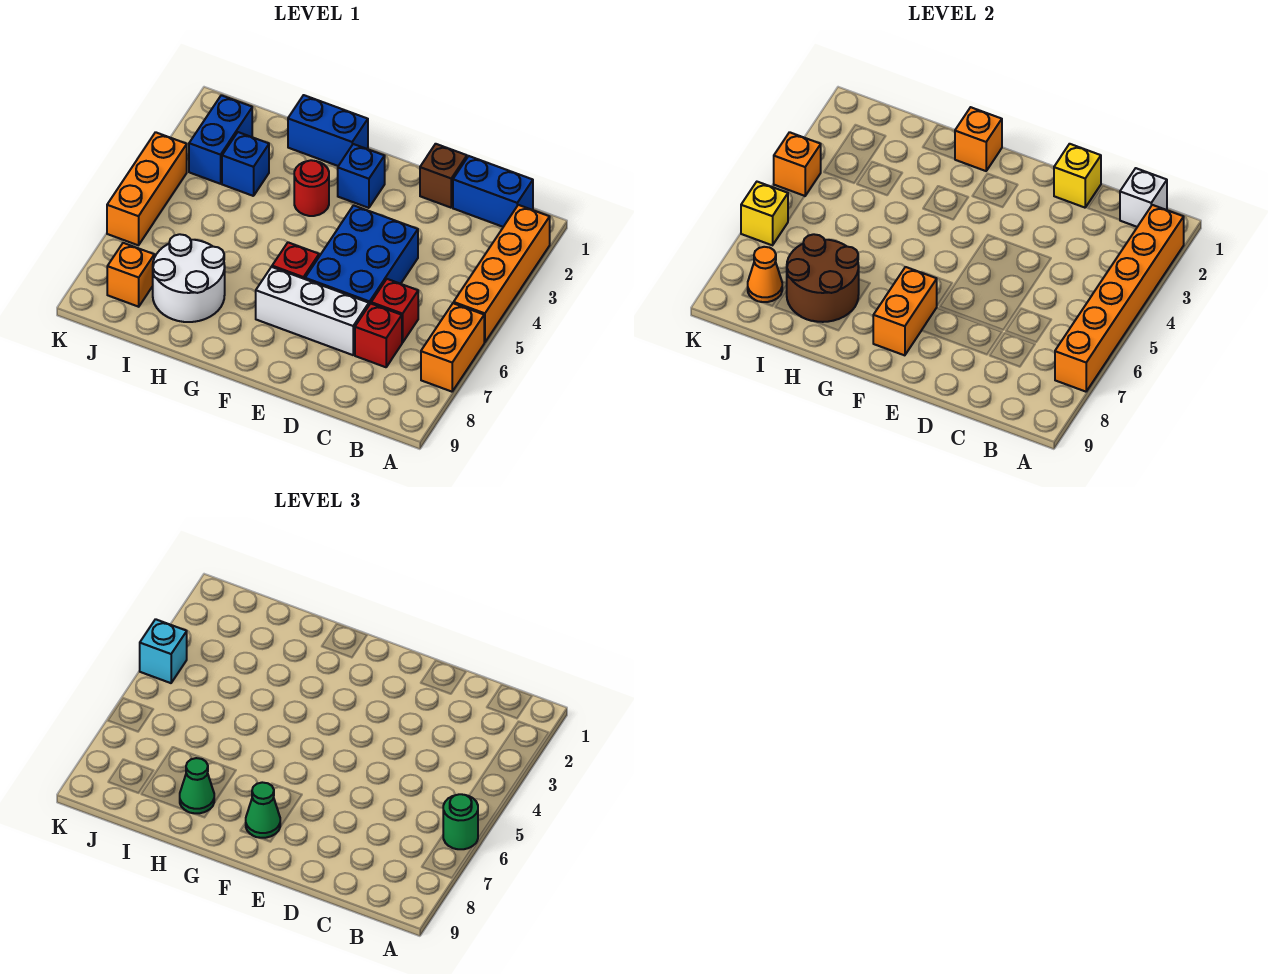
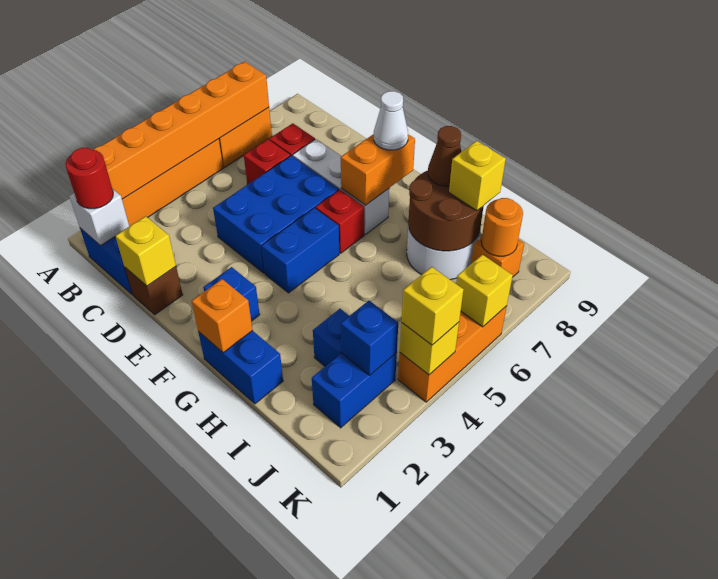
green 1x1 round brick [443,794,478,849] -> none
none -> blue 1x2 brick [262,208,339,293]
green 1x1 cone [246,782,280,838] -> white 1x1 cone [374,91,408,150]
red 1x1 round brick [294,160,329,216] -> red 1x1 round brick moved to [65,148,113,209]
green 1x1 cone [180,758,214,813] -> brown 1x1 cone [428,126,461,186]
none -> yellow 1x1 brick [449,141,506,211]
none -> blue 1x1 brick [341,301,398,375]
orange 1x1 cone [748,247,782,302] -> orange 1x1 round brick [481,198,523,256]
orange 1x1 brick [774,132,821,196] -> yellow 1x1 brick [400,322,459,375]
cyan 1x1 brick [140,619,187,683] -> yellow 1x1 brick [401,267,464,345]

